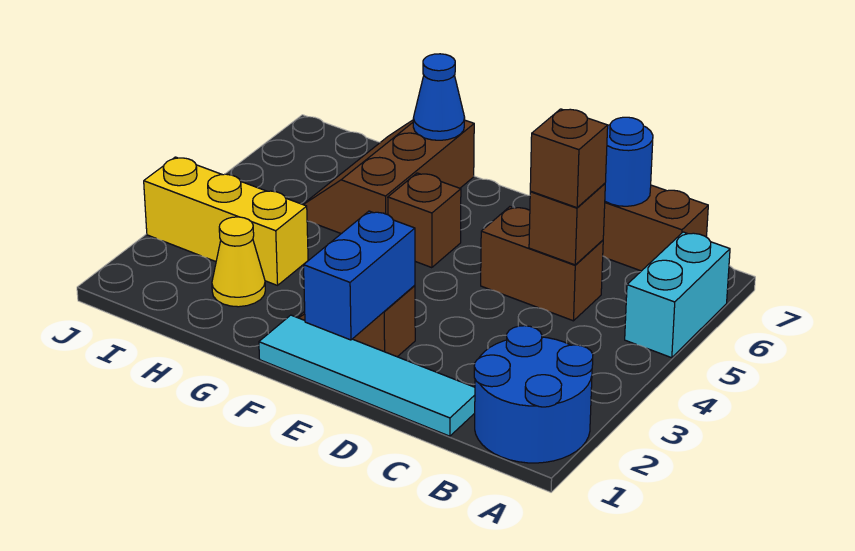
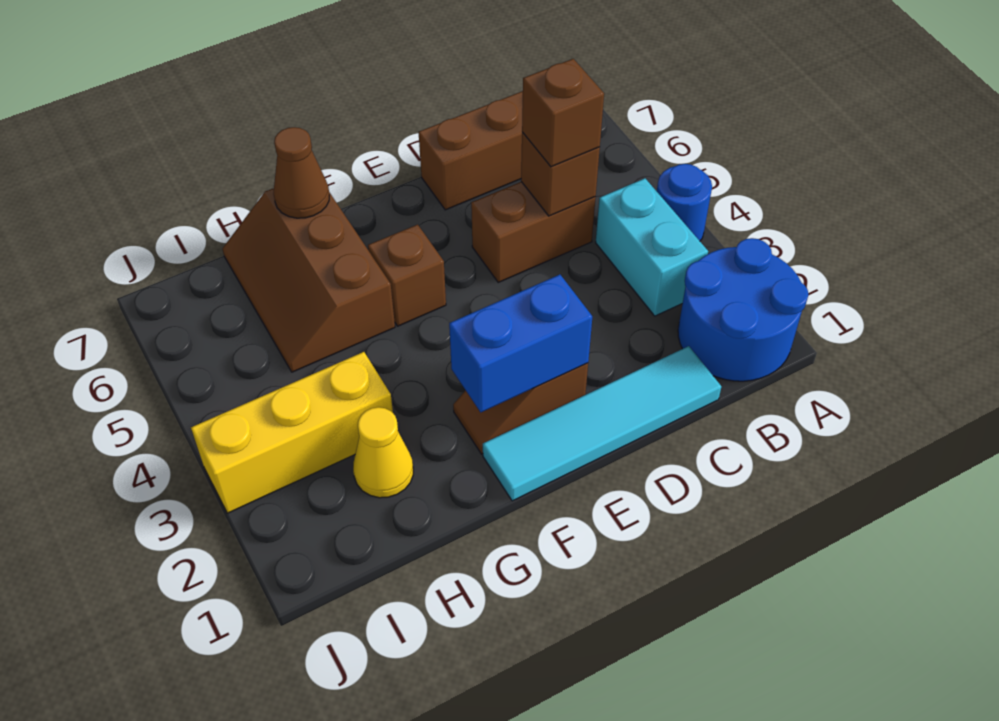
cyan 1x2 brick [625,232,730,358] -> cyan 1x2 brick moved to [596,178,708,316]
blue 1x1 round brick [605,117,653,206] -> blue 1x1 round brick moved to [657,164,712,241]
blue 1x2 brick [304,211,415,340] -> blue 1x2 brick turned to [449,275,592,412]
blue 1x1 cone [413,54,465,140] -> brown 1x1 cone [274,127,329,218]

